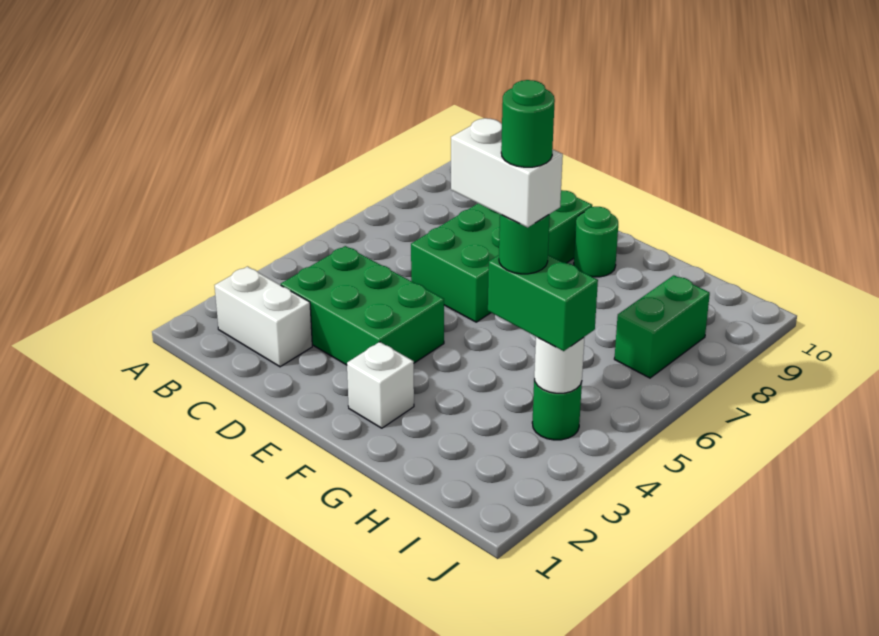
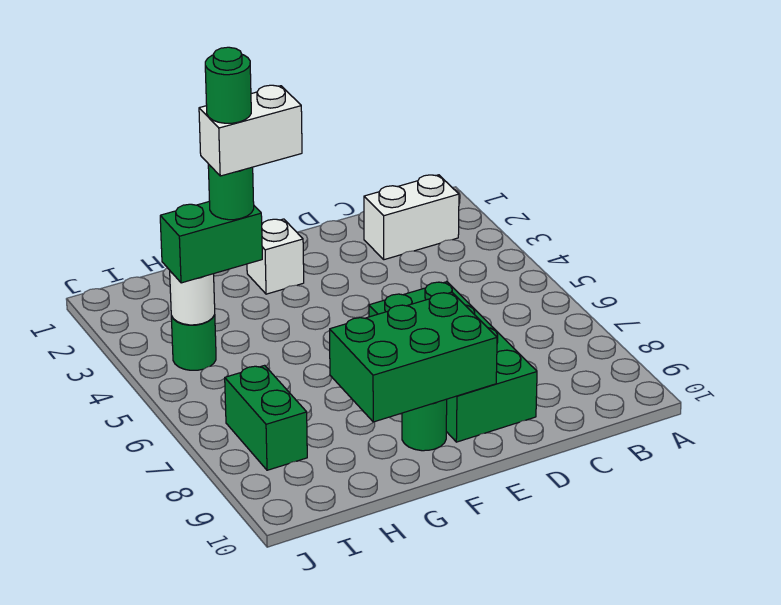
green 2x3 brick [281,246,444,365] -> green 2x3 brick moved to [330,292,497,422]

